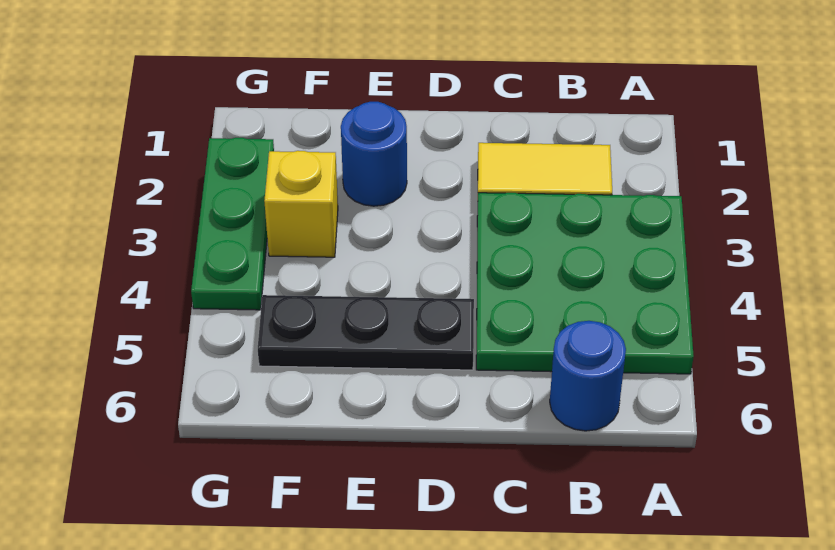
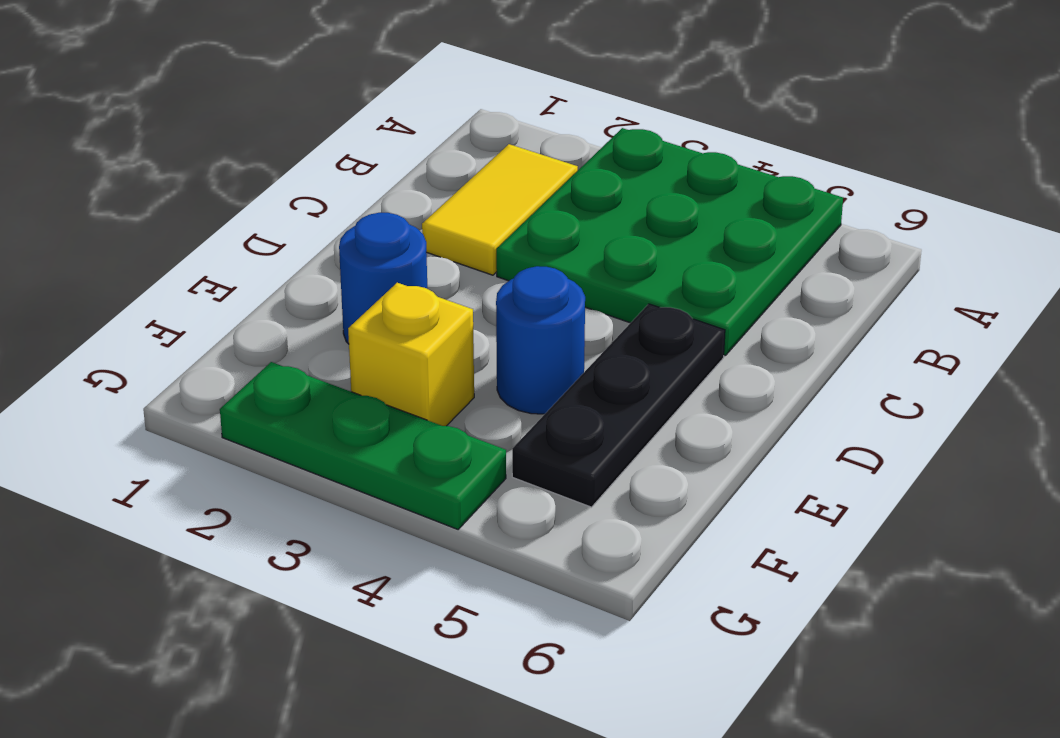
blue 1x1 round brick [550,321,626,431] -> blue 1x1 round brick moved to [496,266,585,414]

